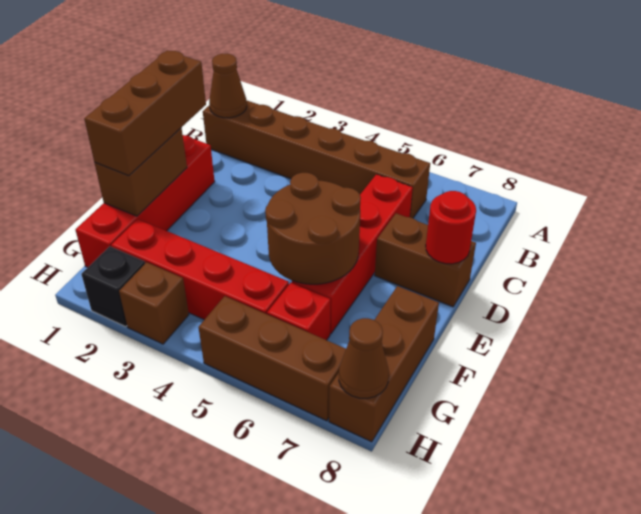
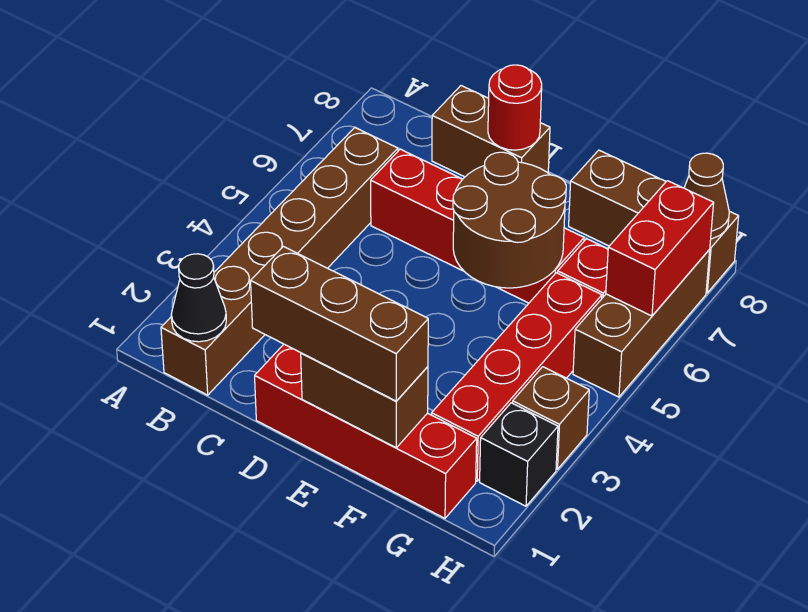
brown 1x1 cone [209,54,247,118] -> black 1x1 cone [171,254,226,342]
brown 1x2 brick [375,213,476,307] -> brown 1x2 brick turned to [432,86,550,177]
none -> red 1x2 brick [606,181,714,316]

